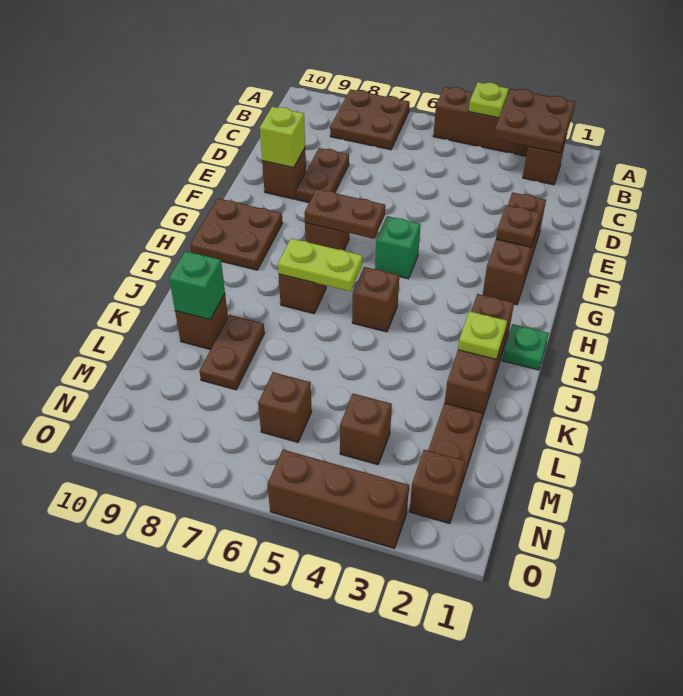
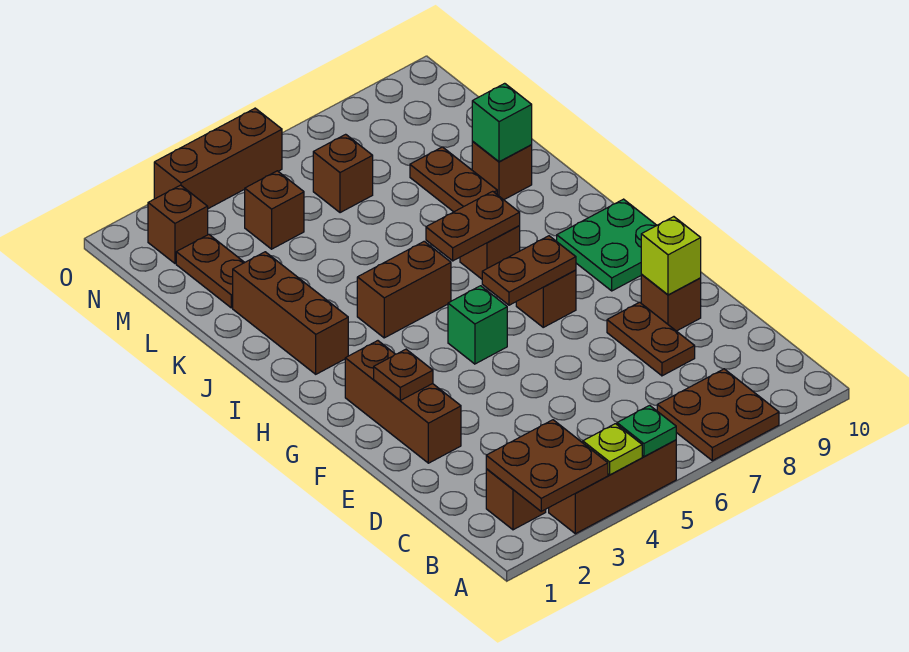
brown 2x2 plate [190,198,282,270] -> green 2x2 plate [557,199,657,291]
green 1x1 plate [502,324,549,370] -> green 1x1 plate moved to [617,405,676,457]
brown 1x1 brick [352,267,399,332] -> brown 1x2 brick [357,241,451,338]
lime 1x2 plate [278,238,363,292] -> brown 1x2 plate [426,191,520,261]
lime 1x1 plate [458,311,507,359] -> none

